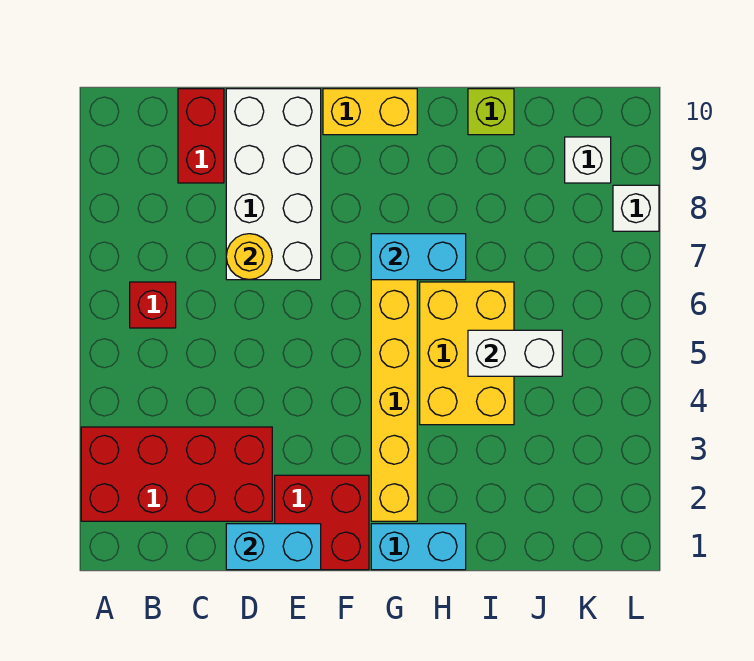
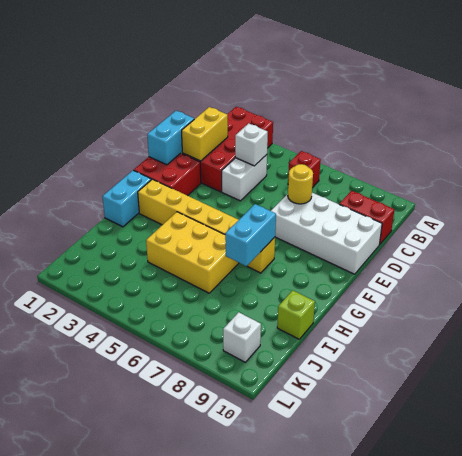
yellow 1x2 brick [323,89,417,135] -> yellow 1x2 brick moved to [182,107,228,161]
white 1x2 brick [468,330,562,376] -> white 1x2 brick moved to [222,155,267,201]
white 1x1 brick [613,185,659,231] -> white 1x1 brick moved to [235,123,268,166]

